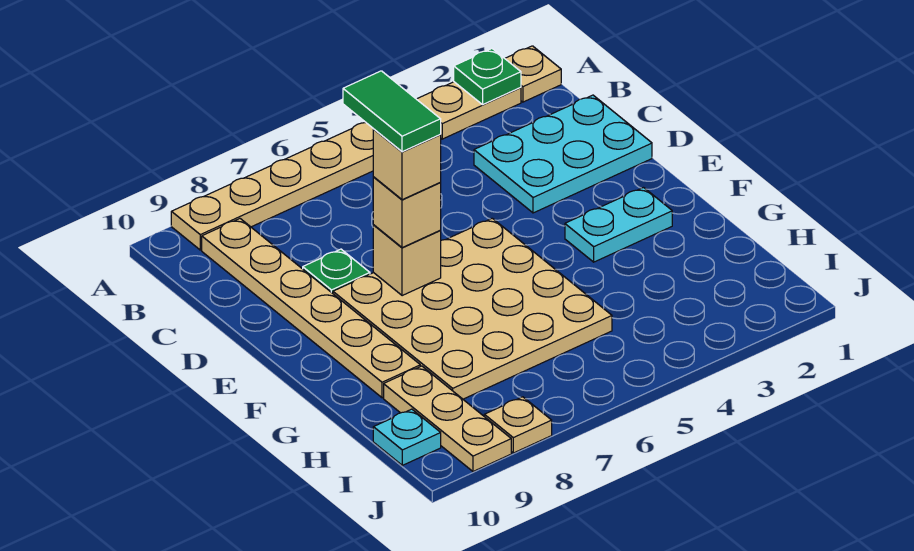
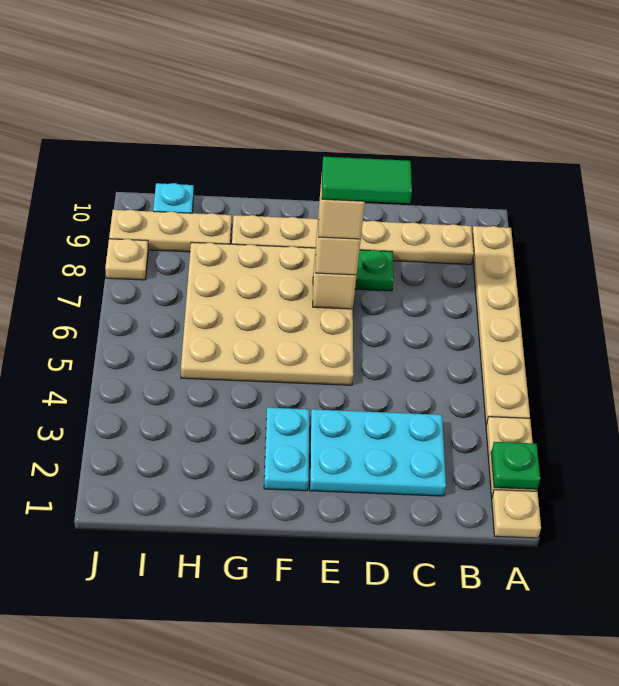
cyan 2x3 plate [474,95,652,213] -> cyan 2x3 plate turned to [310,409,446,496]

